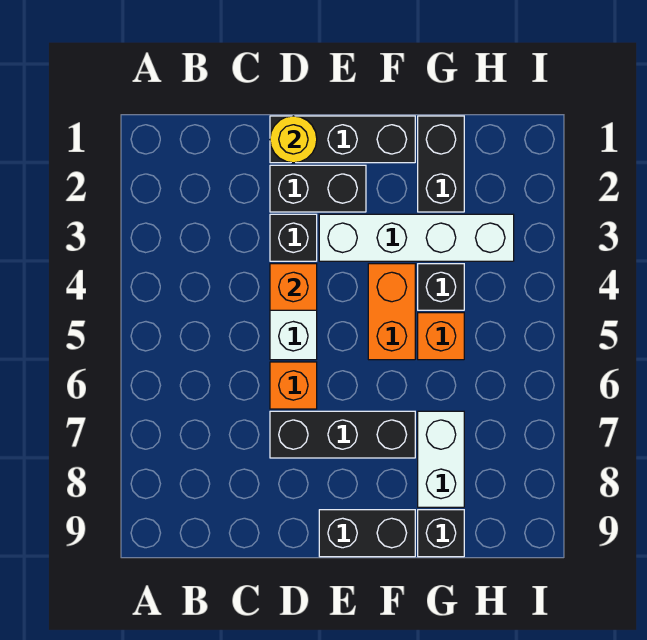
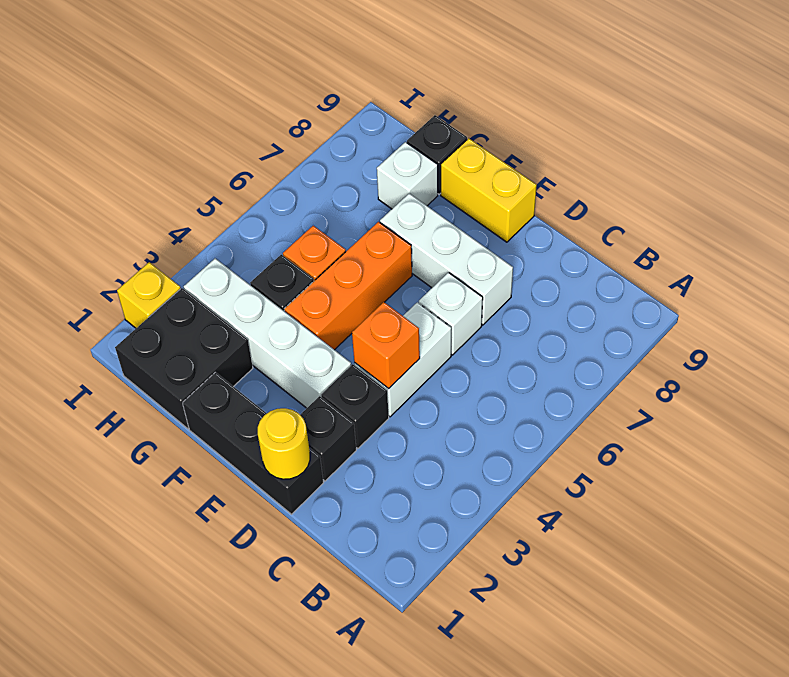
black 1x2 brick [270,165,366,212] -> black 1x1 brick [300,396,356,481]
orange 1x1 brick [270,362,317,409] -> white 1x1 brick [419,272,483,355]
black 1x3 brick [270,411,415,458] -> white 1x3 brick [380,193,513,325]
black 1x2 brick [319,510,415,557] -> yellow 1x2 brick [441,138,537,242]
orange 1x2 brick [368,264,415,360] -> orange 1x3 brick [284,222,412,350]
black 1x2 brick [418,116,464,212] -> black 2x2 brick [115,288,253,429]
white 1x2 brick [418,411,464,507] -> white 1x1 brick [377,142,438,209]
none -> yellow 1x1 brick [117,262,181,328]

